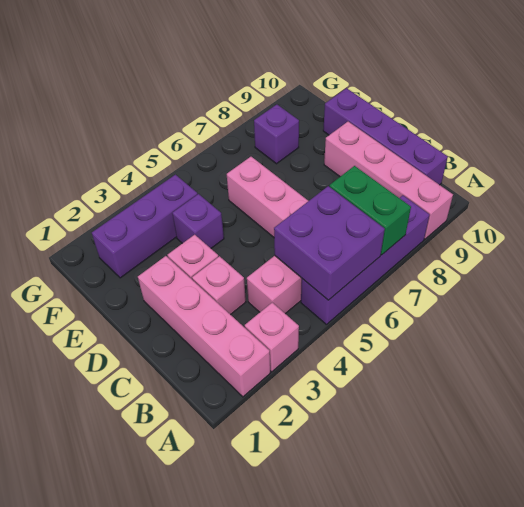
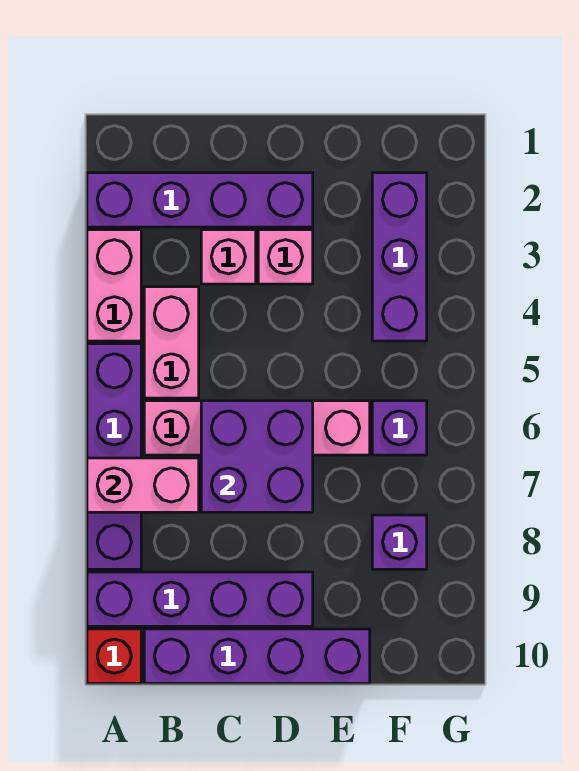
pink 1x4 brick [138,256,270,397] -> purple 1x4 brick [87,173,313,227]
pink 1x1 brick [245,303,299,372] -> pink 1x2 brick [87,230,141,341]
purple 2x2 brick [274,186,385,300] -> purple 2x2 brick moved to [201,401,313,512]
green 1x2 brick [329,166,411,255] -> pink 1x2 brick [87,458,199,512]
pink 1x4 brick [324,122,453,239] -> purple 1x4 brick [87,572,313,626]
none -> red 1x1 brick [87,629,141,683]
purple 1x1 brick [172,194,224,248] -> purple 1x1 brick moved to [372,401,427,455]

